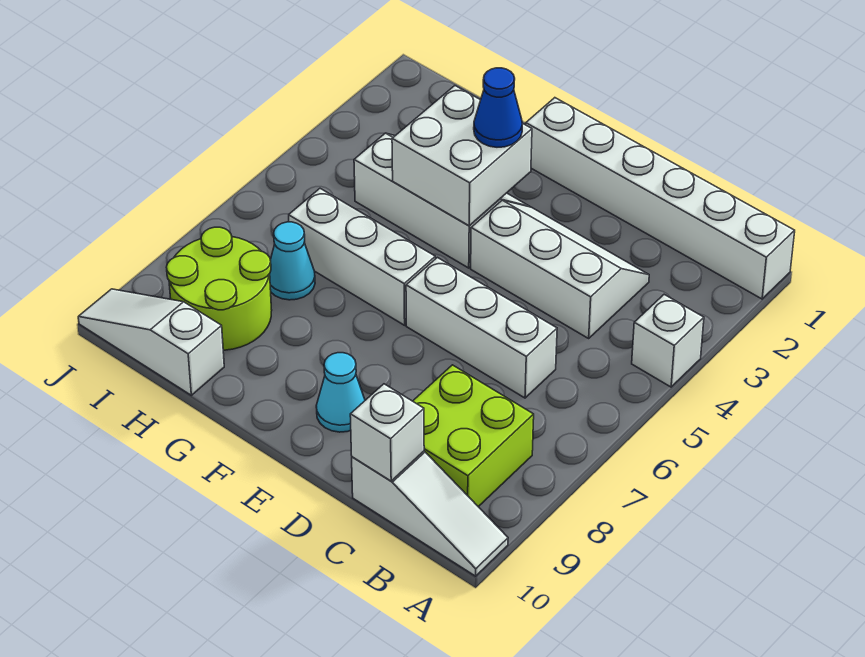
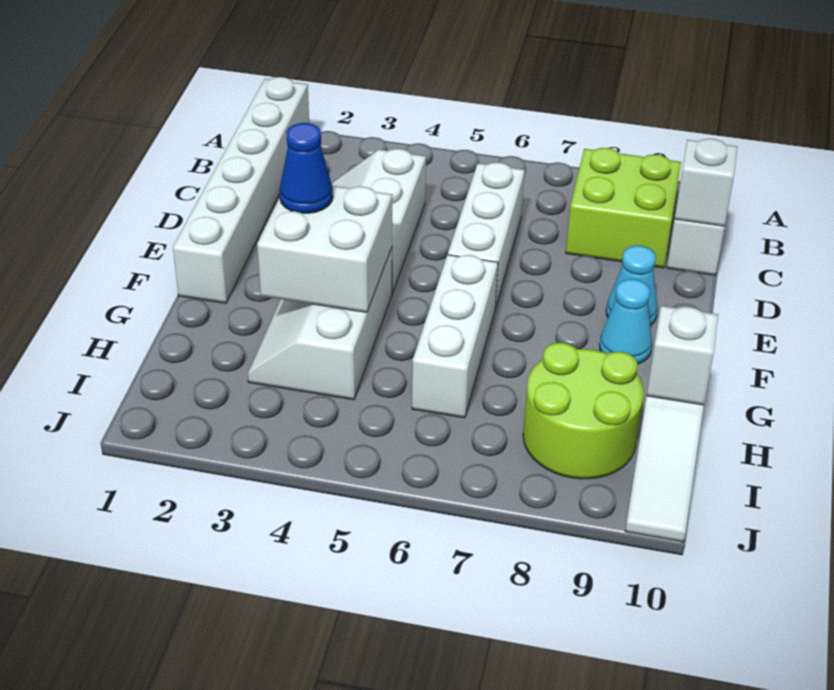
white 1x1 brick [632,295,704,387] -> white 1x1 brick moved to [647,306,718,405]
cyan 1x1 cone [270,222,315,300] -> cyan 1x1 cone moved to [599,279,652,364]

